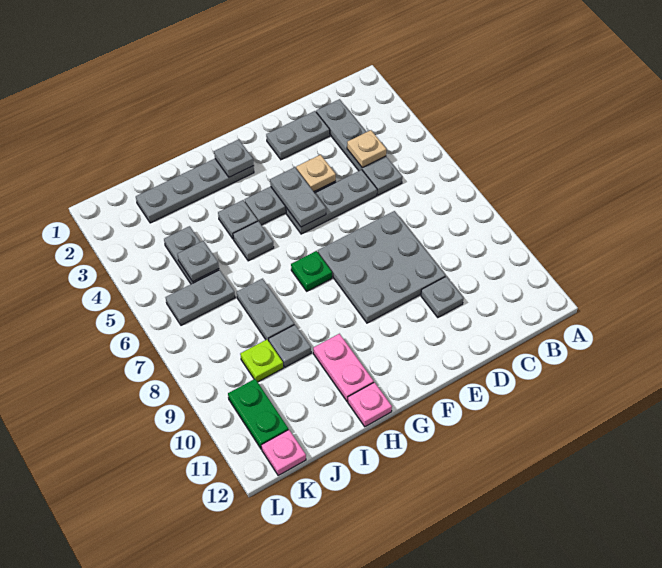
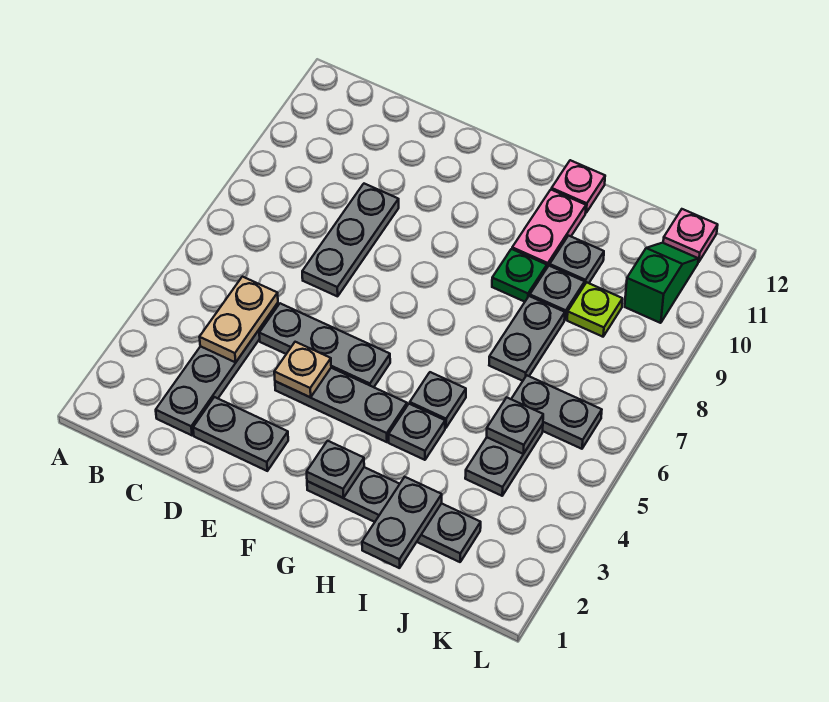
tan 1x1 plate [347,130,386,168] -> tan 1x2 plate [200,277,278,362]
grey 3x3 plate [318,211,446,323] -> grey 1x3 plate [302,184,399,296]
grey 1x1 plate [421,276,464,317] -> grey 1x1 plate moved to [550,236,604,285]
grey 1x2 plate [270,167,326,227] -> grey 1x2 plate moved to [362,477,442,568]
green 1x1 plate [291,251,332,291] -> green 1x1 plate moved to [492,249,547,302]
green 1x2 plate [228,379,288,449] -> green 1x2 slope [625,243,698,323]

